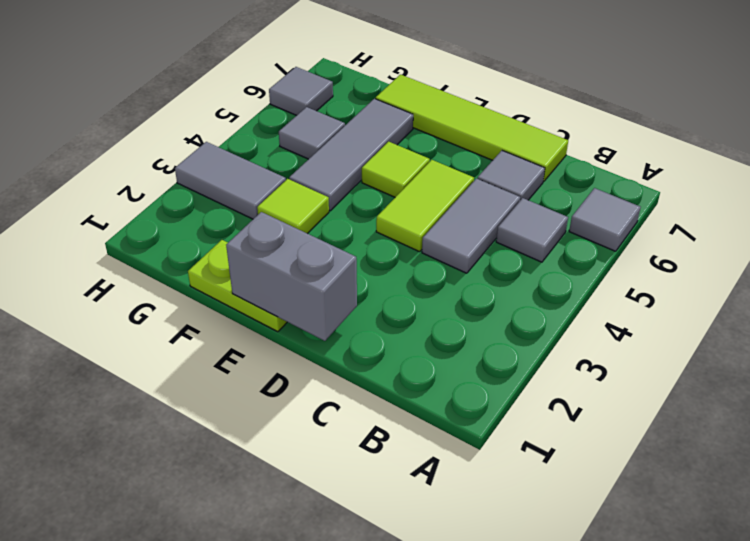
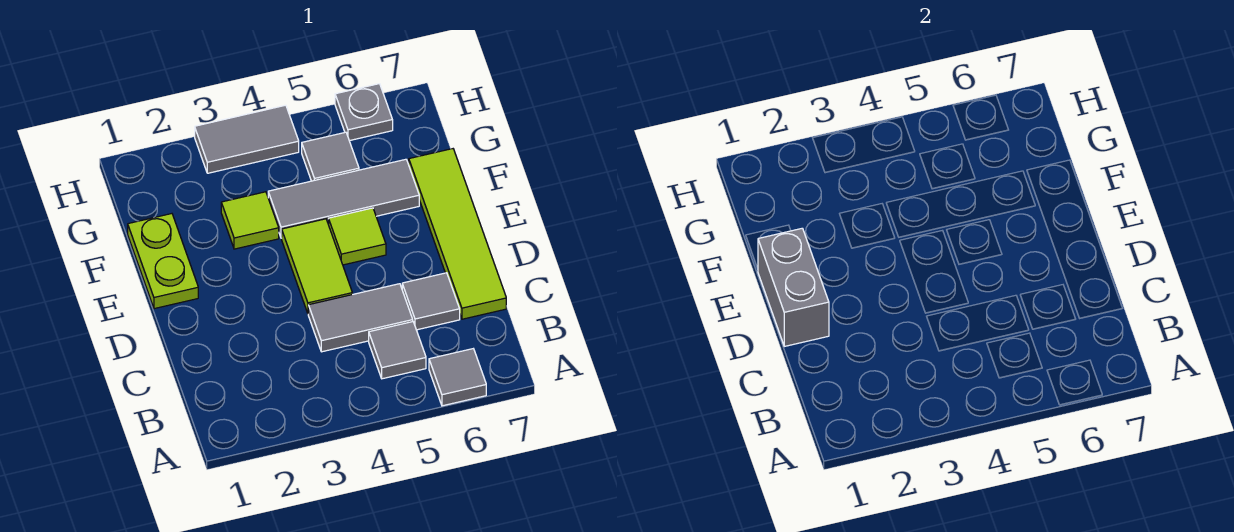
lime 1x2 tile [376,160,474,252] -> lime 1x2 tile turned to [282,219,352,313]
grey 1x2 tile [175,142,286,219] -> grey 1x2 tile turned to [195,105,299,173]
grey 1x1 tile [269,67,333,115] -> grey 1x1 plate [335,84,393,141]

